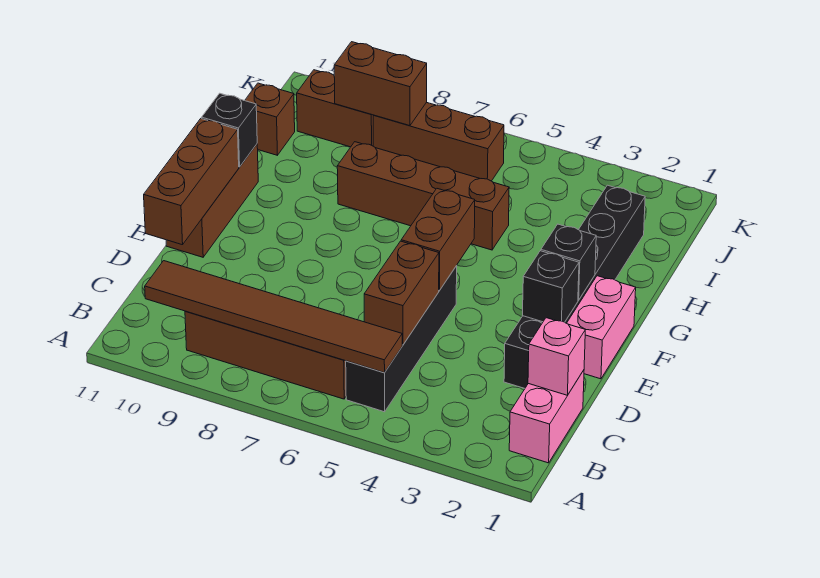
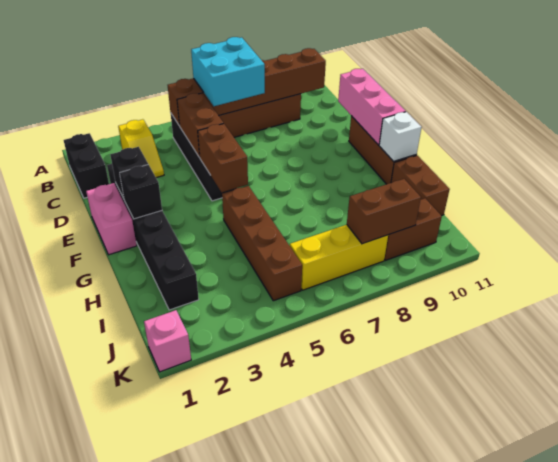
pink 1x2 brick [509,370,584,463] -> black 1x2 brick [64,133,109,198]
none -> yellow 1x2 slope [118,119,164,178]
brown 1x6 tile [145,261,402,373] -> brown 1x6 brick [168,48,326,126]
none -> cyan 2x2 brick [191,37,265,106]
pink 1x1 brick [528,318,585,395] -> pink 1x1 brick moved to [144,310,191,372]
brown 1x3 brick [144,119,239,245] -> pink 1x3 brick [338,69,406,145]
black 1x1 brick [202,93,257,167] -> white 1x1 brick [379,112,422,161]
brown 1x4 brick [337,142,509,250] -> brown 1x4 brick turned to [222,186,302,301]
brown 1x1 brick [245,83,295,155] -> brown 1x2 brick [391,155,450,216]
brown 1x3 brick [373,102,504,181] -> yellow 1x3 brick [290,225,388,290]

